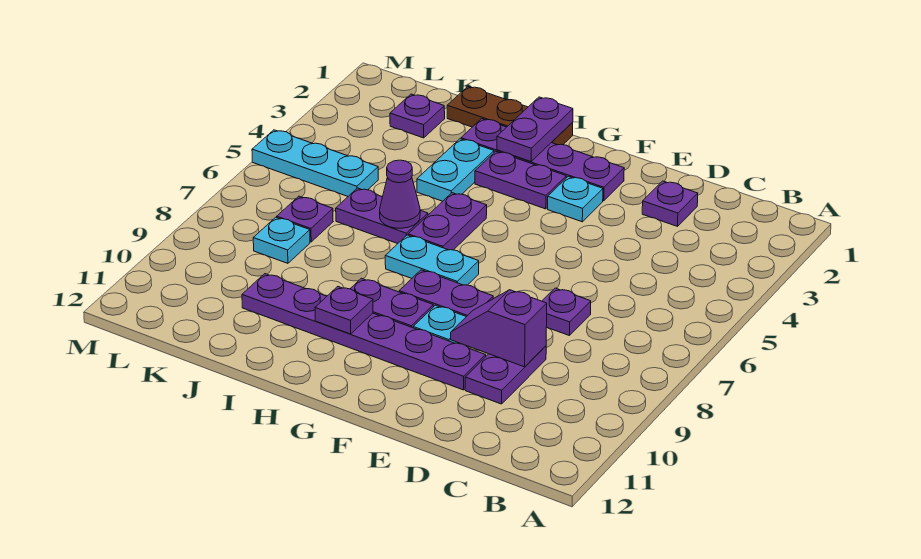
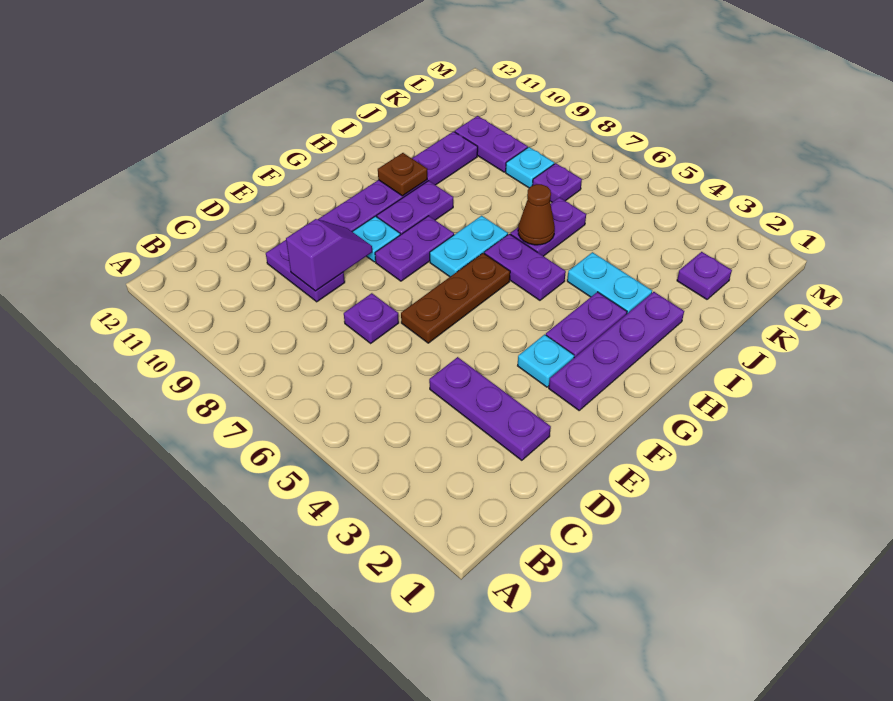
purple 1x1 plate [642,181,698,226] -> purple 1x3 plate [429,357,551,460]
brown 1x3 plate [447,87,573,145] -> brown 1x3 plate moved to [401,253,510,343]
purple 1x2 plate [497,97,573,161] -> purple 1x2 plate moved to [455,116,528,172]
purple 1x1 plate [315,286,373,334] -> brown 1x1 plate [378,153,427,196]
purple 1x1 cone [380,160,420,228] -> brown 1x1 cone [518,184,555,245]
cyan 1x3 plate [252,130,378,196] -> none

